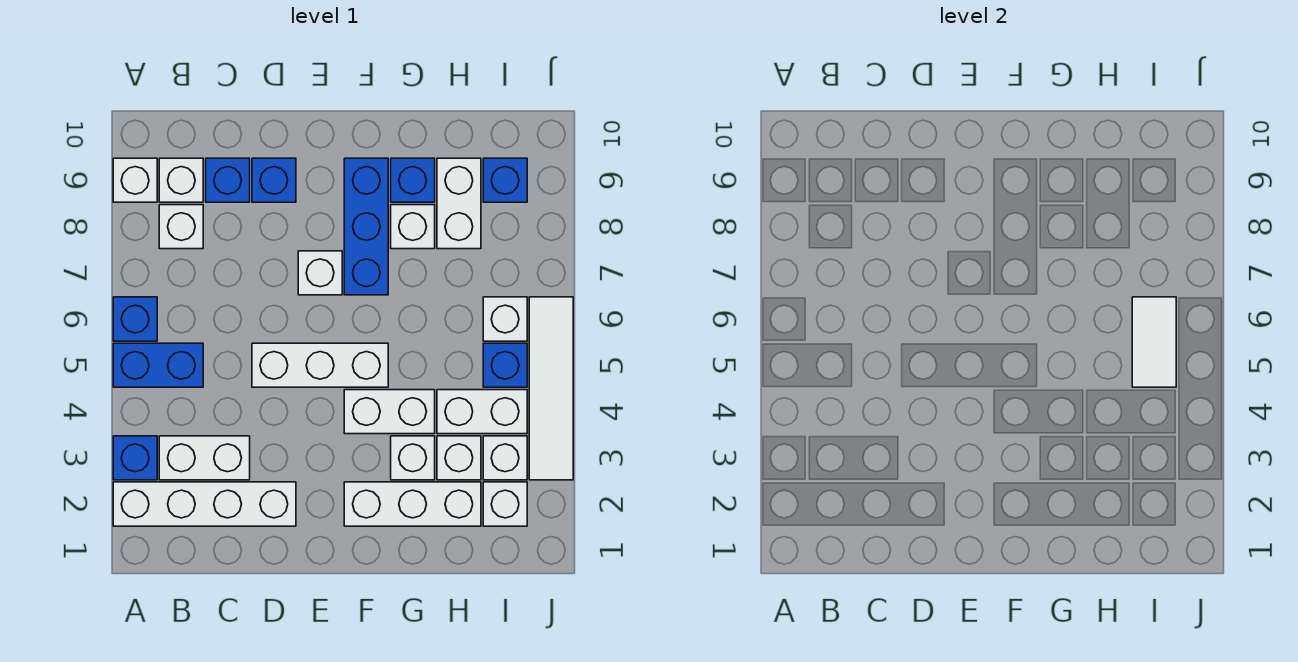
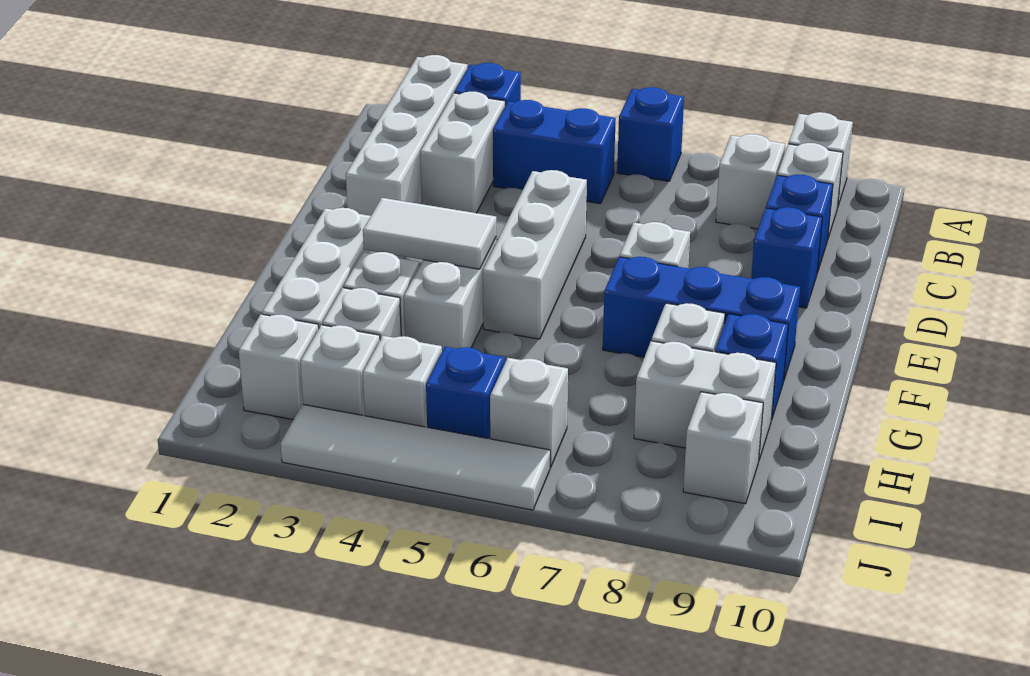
blue 1x2 brick [113,343,203,387] -> blue 1x2 brick turned to [493,100,616,204]
white 1x2 brick [437,390,527,434] -> white 1x1 brick [363,336,442,427]
white 1x2 tile [1132,297,1176,387] -> white 1x2 tile moved to [363,198,496,269]
blue 1x1 brick [483,158,527,202] -> white 1x1 brick [683,392,763,504]

